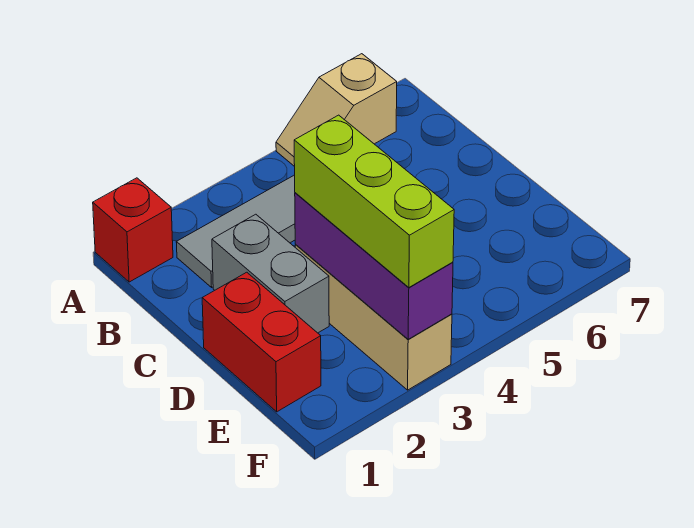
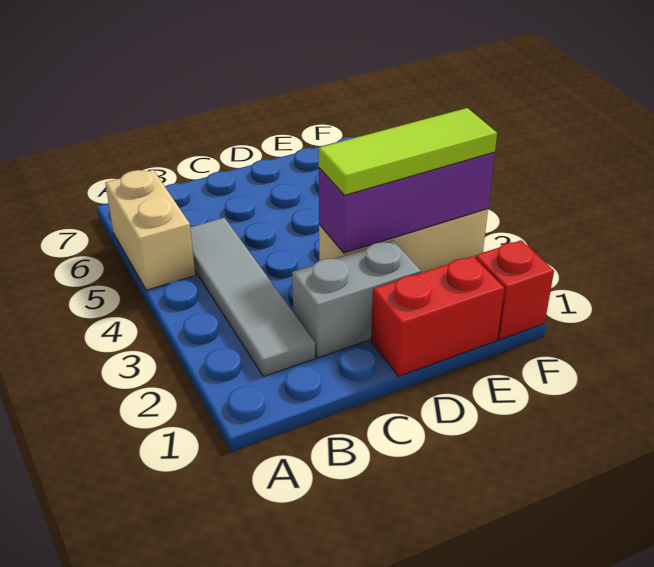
red 1x1 brick [93,178,173,282] -> red 1x1 brick moved to [475,240,554,340]
tan 1x2 slope [276,54,397,167] -> tan 1x2 brick [105,170,195,290]
lime 1x3 brick [294,115,454,287] -> lime 1x3 tile [319,108,497,195]

